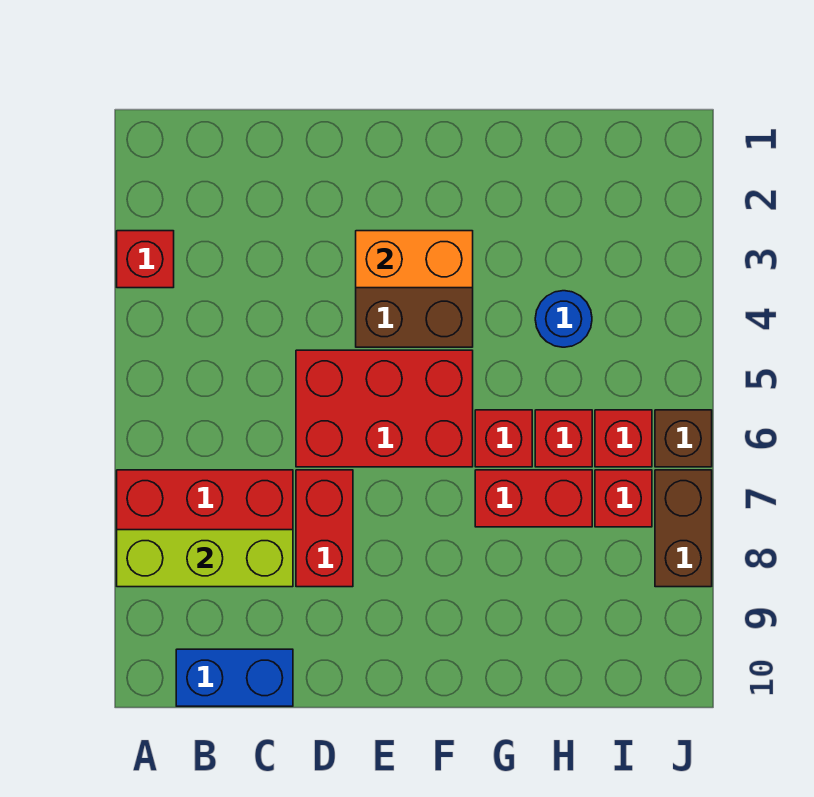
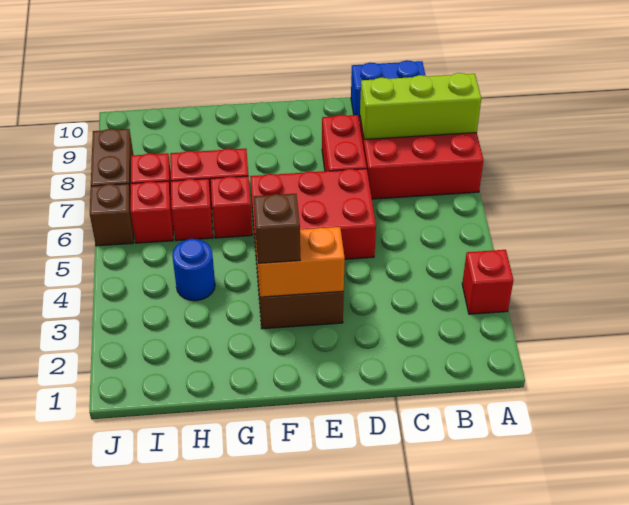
none -> brown 1x1 brick [254,194,300,263]

